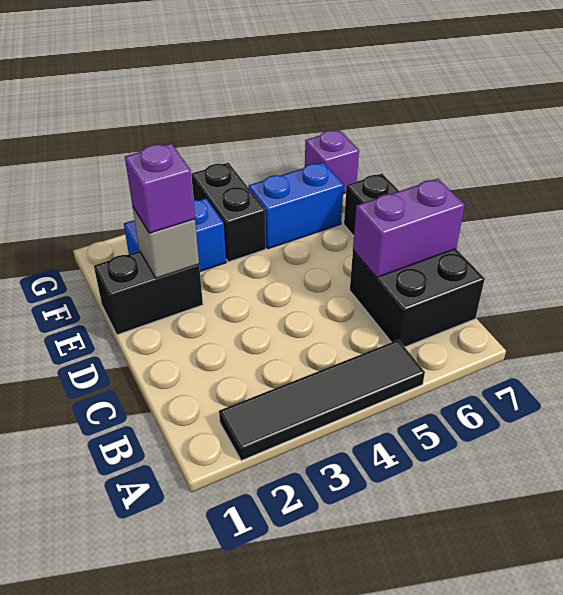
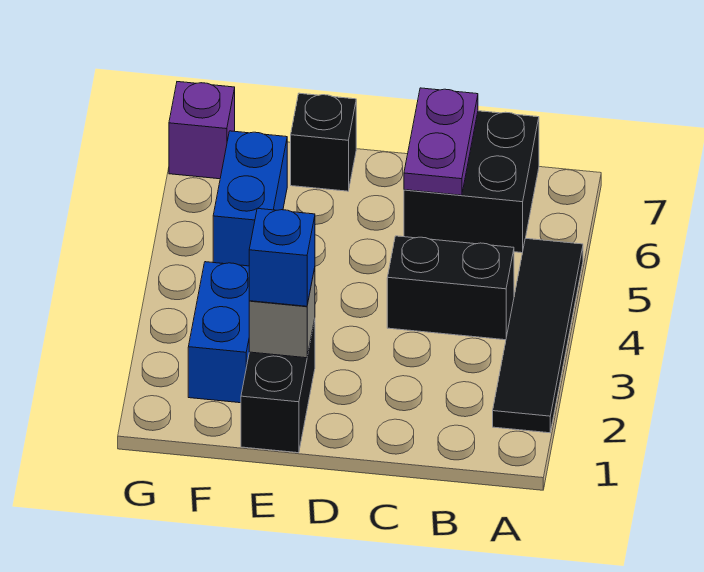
purple 1x2 brick [353,179,465,277] -> purple 1x2 plate [404,88,478,195]
purple 1x1 brick [125,143,195,233] -> blue 1x1 brick [249,208,315,306]
black 1x2 brick [191,163,266,262] -> black 1x2 brick moved to [387,236,514,340]

